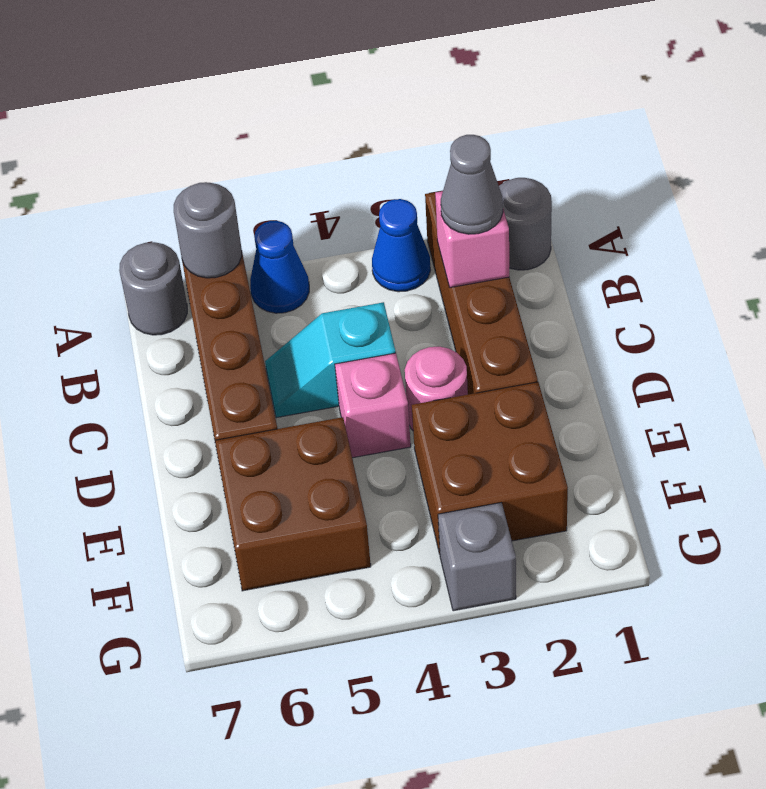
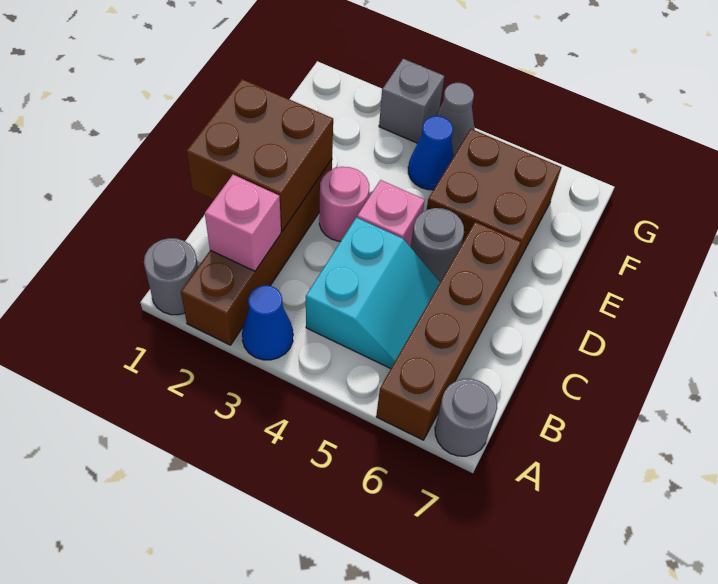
blue 1x1 cone [250,221,309,313] -> blue 1x1 cone moved to [408,116,454,190]
grey 1x1 round brick [174,182,242,278] -> grey 1x1 round brick moved to [411,208,464,282]
grey 1x1 cone [441,135,503,234] -> grey 1x1 cone moved to [436,83,475,156]
cyan 1x2 slope [265,302,396,418] -> cyan 2x2 slope [306,217,440,369]
brown 2x2 brick [412,382,568,554] -> brown 2x2 brick moved to [186,79,333,231]

